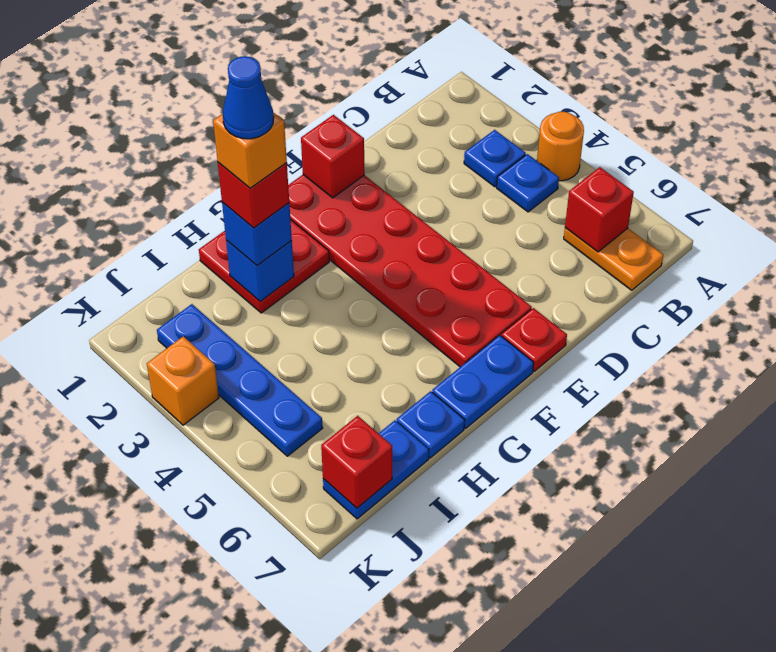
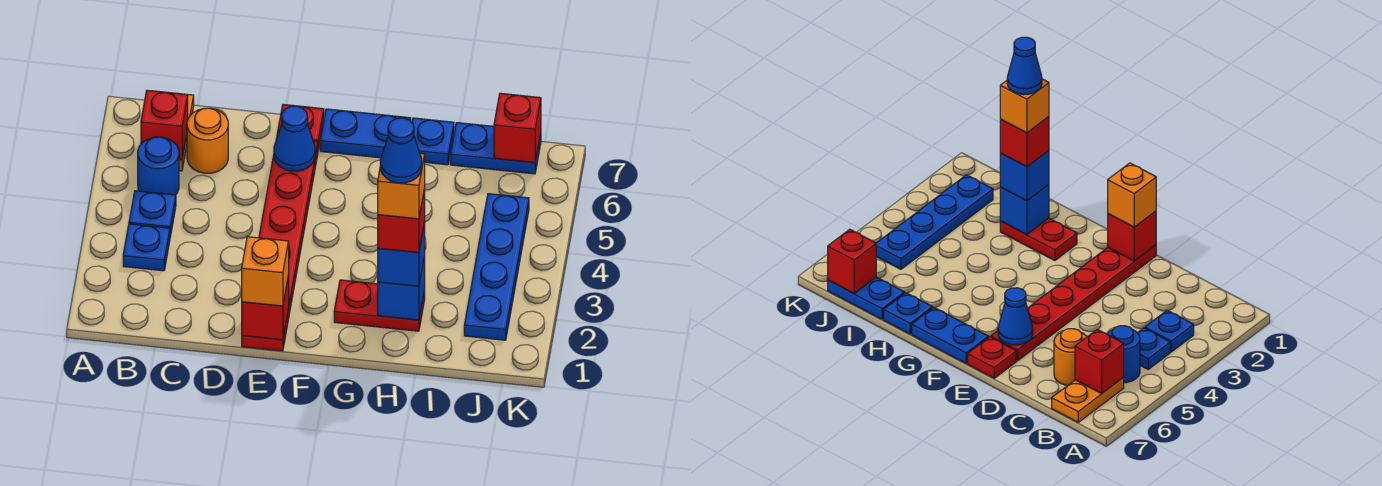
orange 1x1 round brick [537,112,584,181] -> orange 1x1 round brick moved to [187,108,228,173]
none -> blue 1x1 round brick [138,137,179,195]
red 2x6 plate [288,175,531,367] -> red 1x6 plate [242,142,318,351]
none -> blue 1x1 cone [274,106,315,171]
red 2x2 plate [199,219,329,313] -> red 1x2 plate [334,280,425,331]
orange 1x1 brick [147,336,219,425] -> orange 1x1 brick moved to [242,237,289,306]

